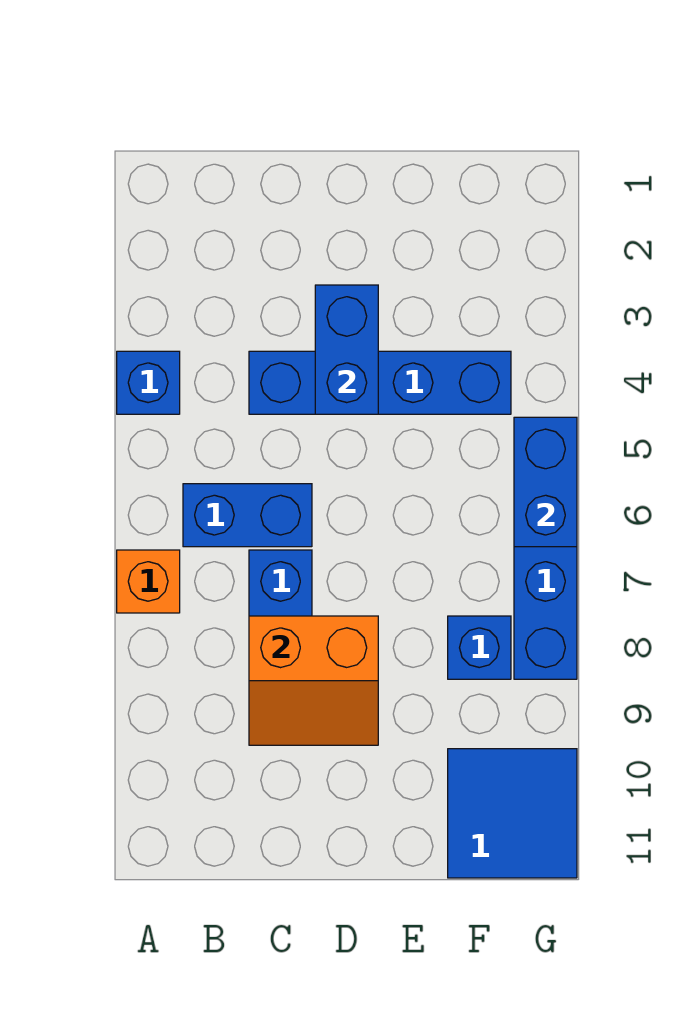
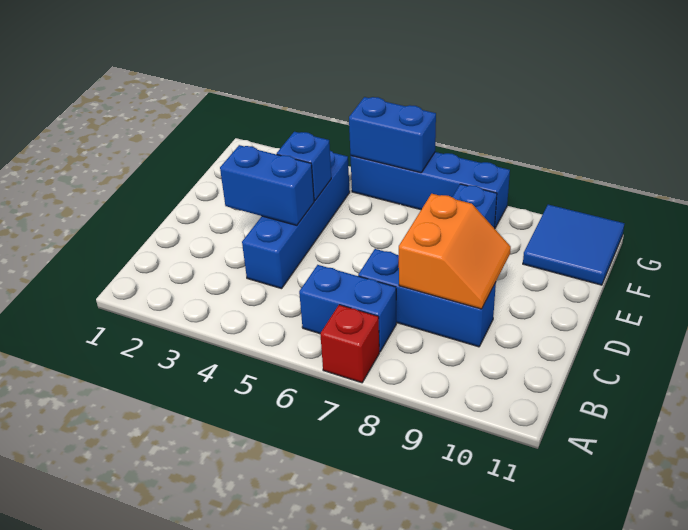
blue 1x1 brick [117,351,180,414] -> blue 1x1 brick moved to [277,132,331,201]
orange 1x1 brick [117,550,180,613] -> red 1x1 brick [320,305,379,383]
blue 1x2 brick [183,484,312,547] -> blue 1x2 brick turned to [299,265,396,352]

